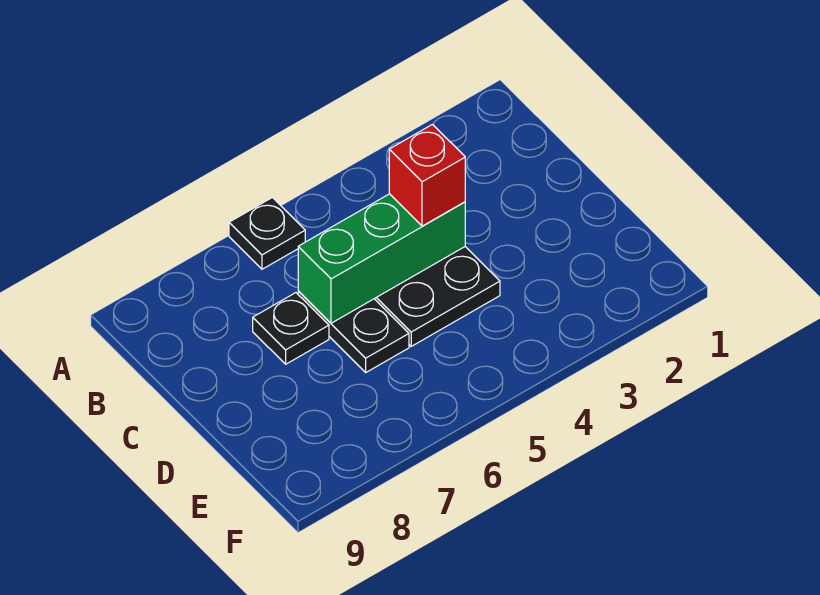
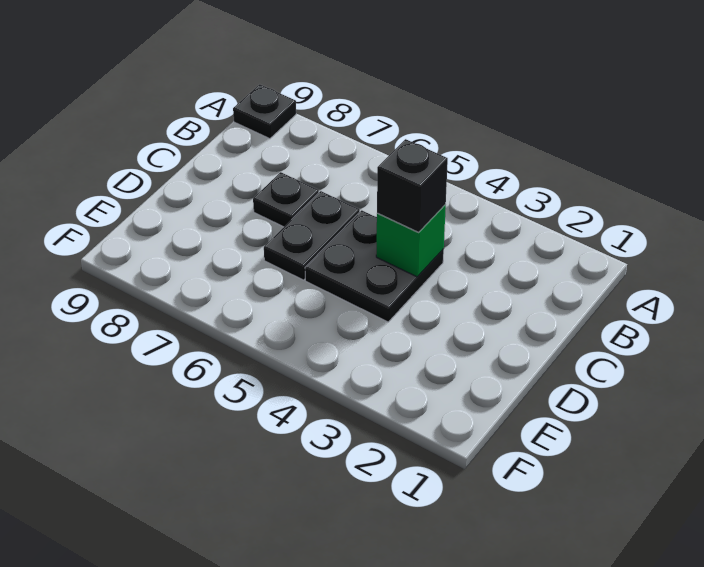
black 1x1 plate [229,198,305,269] -> black 1x1 plate moved to [233,84,296,139]
green 1x3 brick [298,194,465,323] -> green 1x1 brick [376,205,446,277]
red 1x1 brick [389,124,465,226] -> black 1x1 brick [377,139,448,232]

